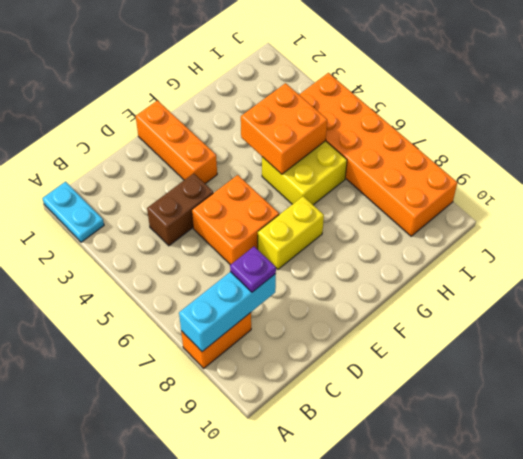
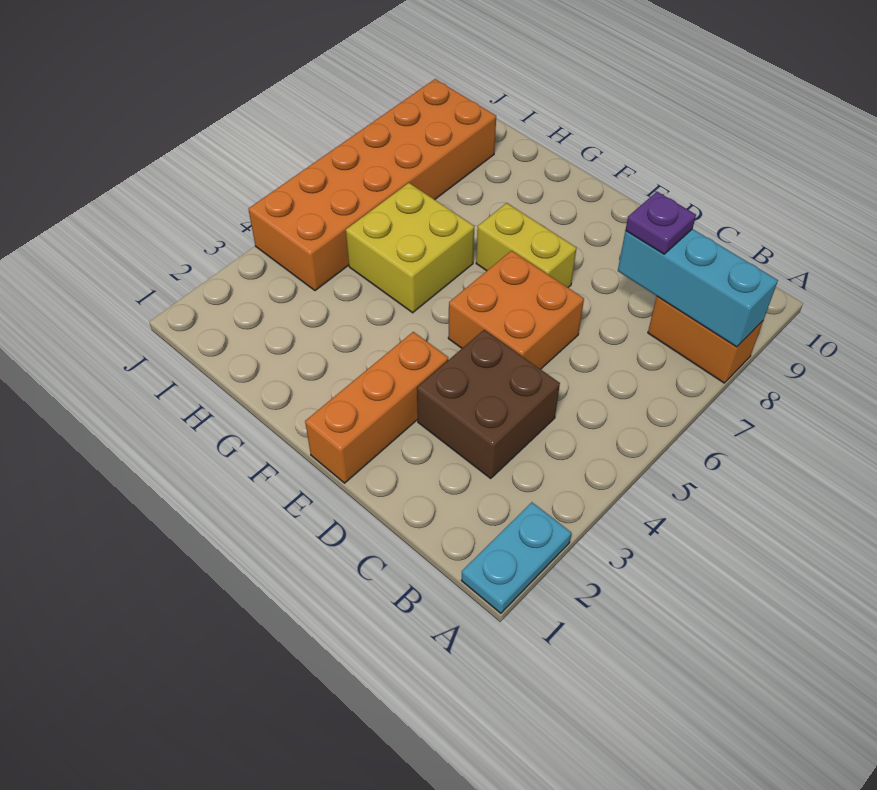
brown 1x2 brick [147,173,213,246] -> brown 2x2 brick [417,330,560,478]
orange 2x2 brick [241,83,327,174] -> none

